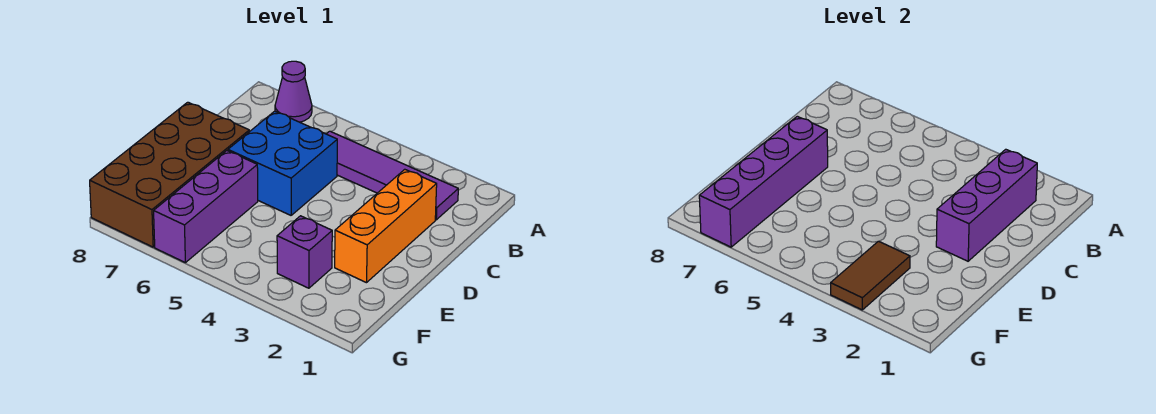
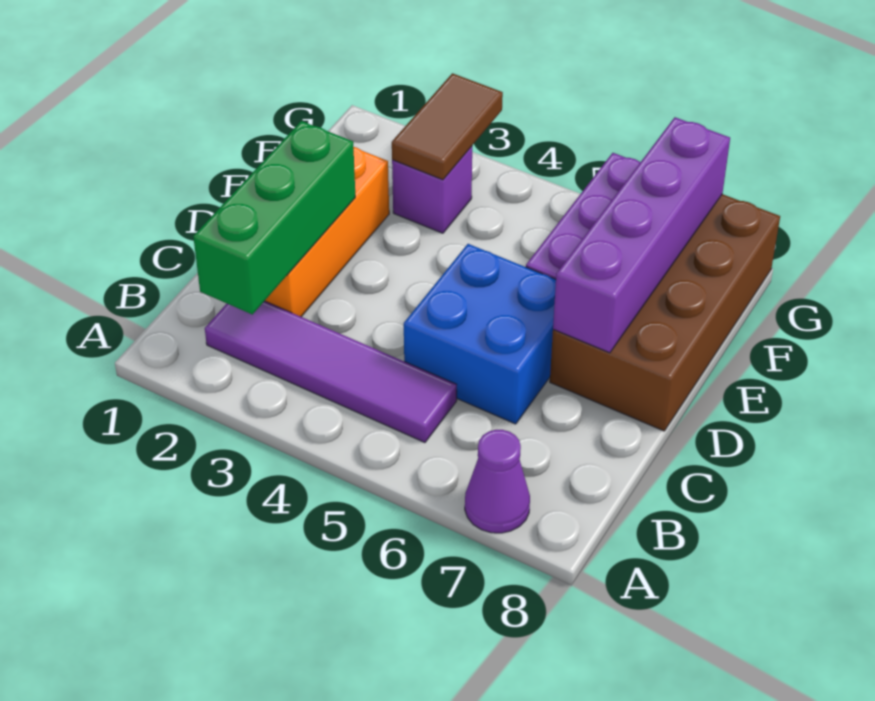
purple 1x3 brick [936,149,1037,261] -> green 1x3 brick [193,121,355,314]

